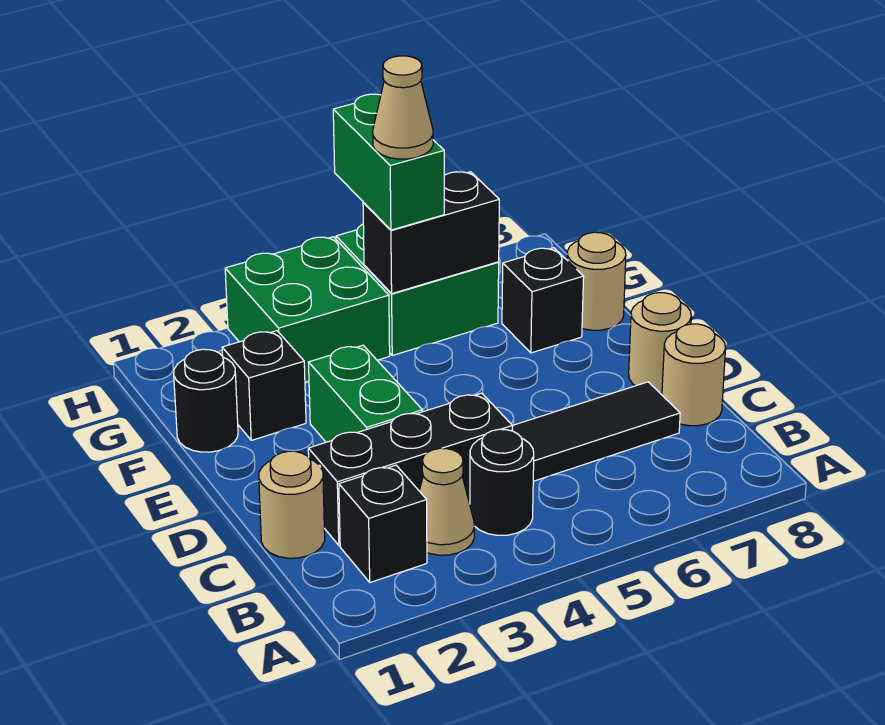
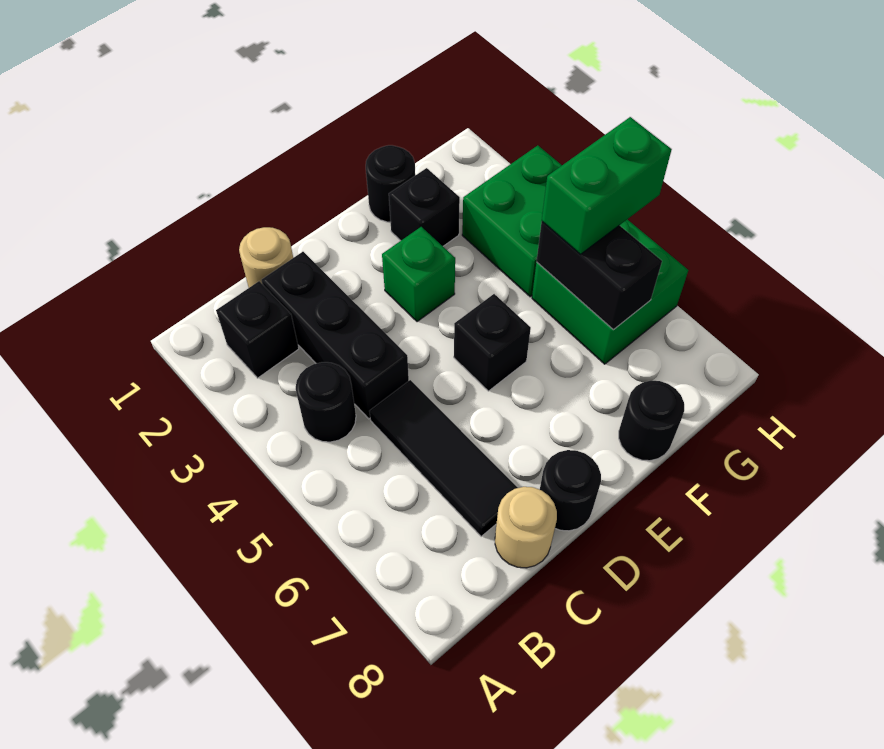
tan 1x1 cone [419,448,474,555] -> none
green 1x2 brick [308,345,422,442] -> green 1x1 brick [382,227,455,322]
tan 1x1 round brick [629,293,691,393] -> black 1x1 round brick [540,450,601,531]
black 1x1 brick [502,248,584,353] -> black 1x1 brick moved to [454,294,531,391]
tan 1x1 round brick [567,232,626,330] -> black 1x1 round brick [619,381,684,461]
tan 1x1 cone [373,56,433,159] -> none

